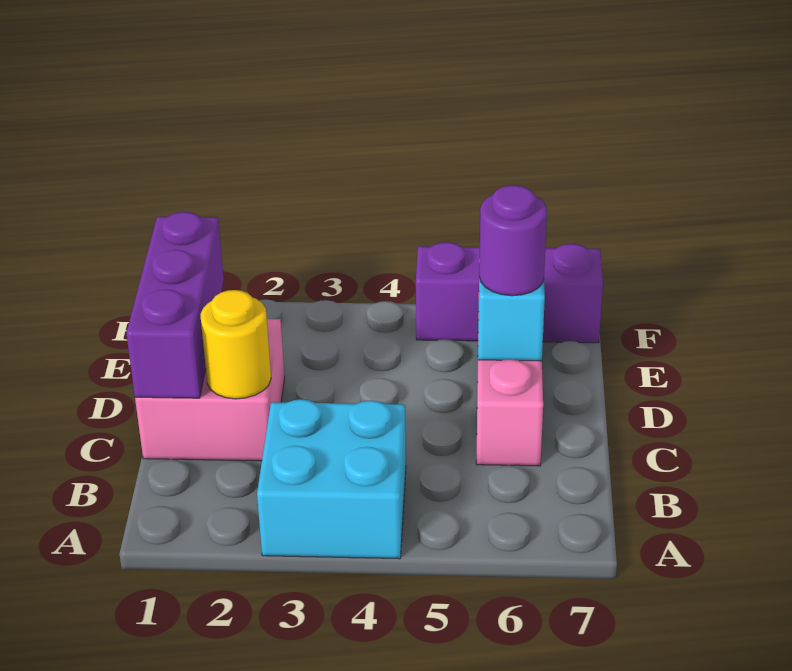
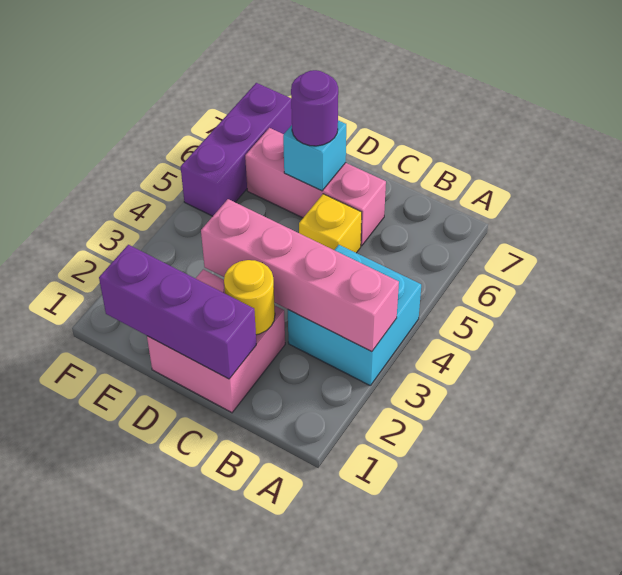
none -> pink 1x4 brick [201,199,399,352]
none -> yellow 1x1 brick [299,194,362,253]

